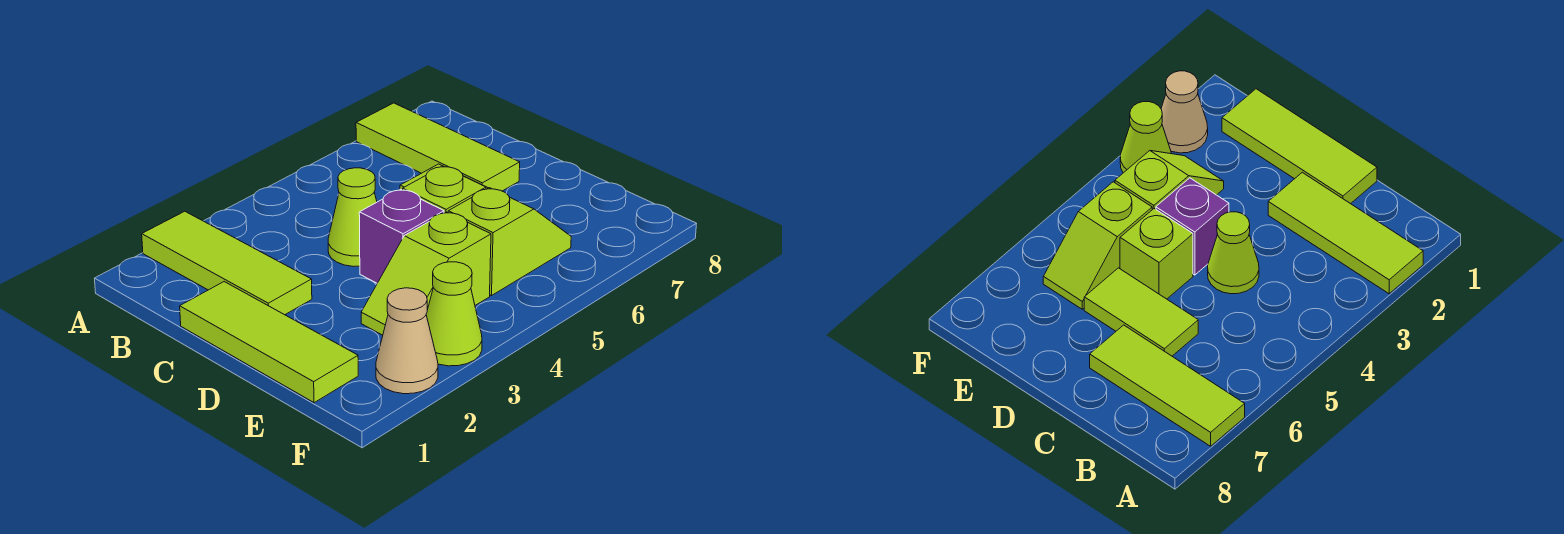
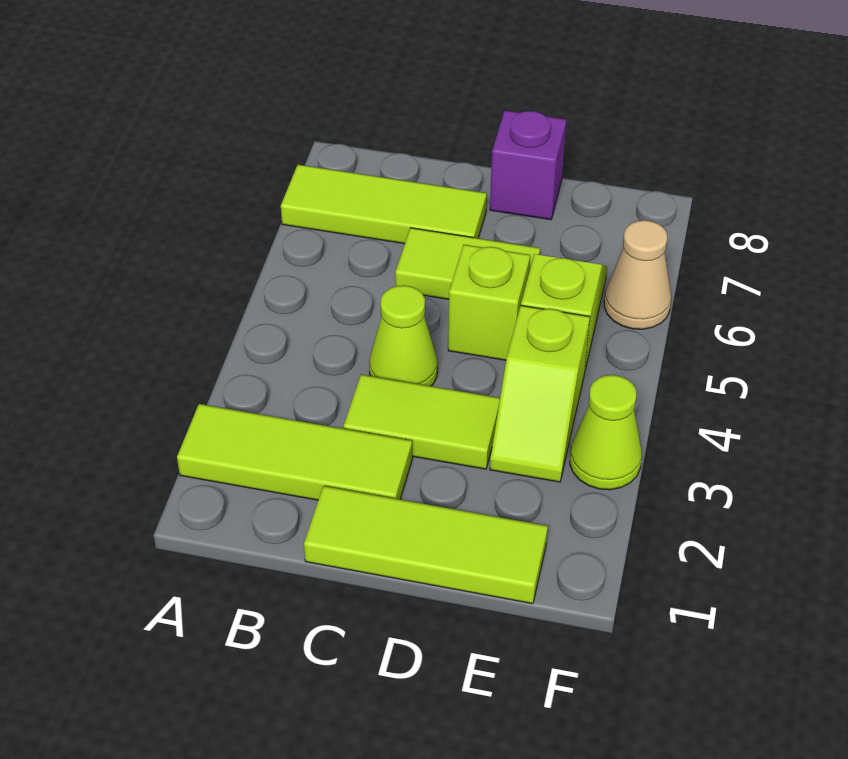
none -> lime 1x2 tile [343,374,500,469]
purple 1x1 brick [359,189,444,283] -> purple 1x1 brick moved to [490,110,567,220]
tan 1x1 cone [376,288,438,394] -> tan 1x1 cone moved to [604,220,671,329]

